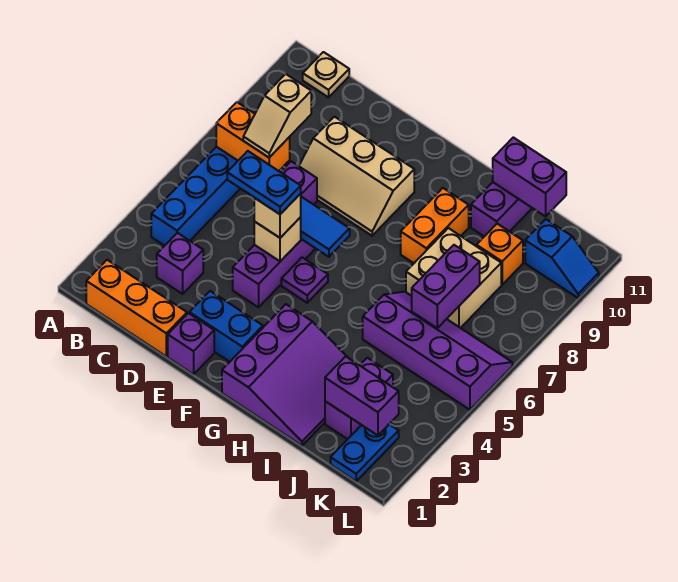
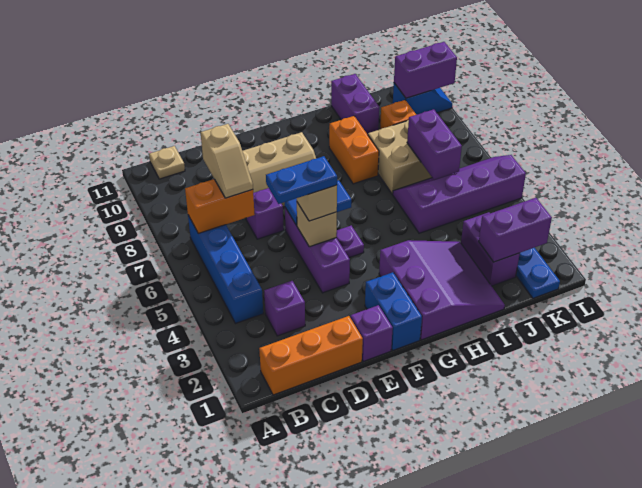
blue 1x2 brick [189,291,263,362] -> blue 1x2 brick turned to [365,272,422,350]
purple 1x2 brick [493,137,566,216] -> purple 1x2 brick moved to [394,42,457,98]

